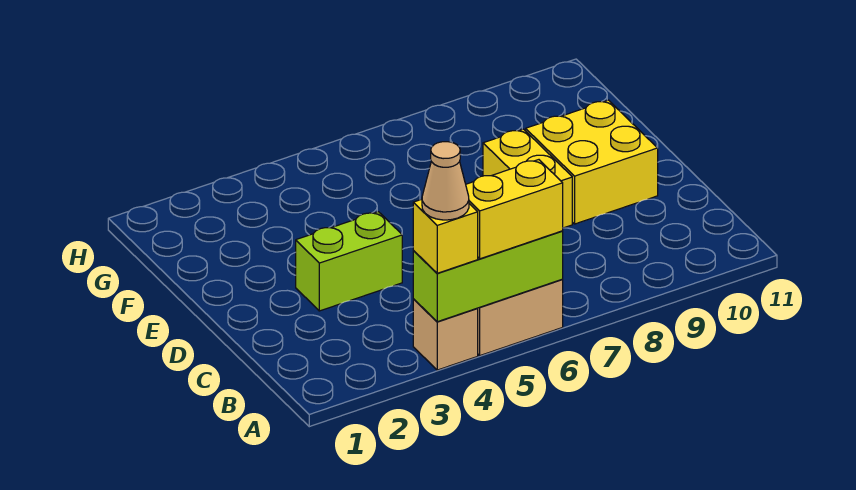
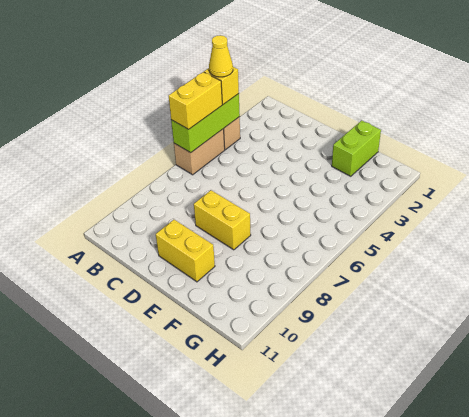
tan 1x1 cone [422,142,469,220] -> yellow 1x1 cone [209,35,233,77]
lime 1x2 brick [296,212,402,311] -> lime 1x2 brick moved to [332,121,381,176]
yellow 2x2 brick [526,100,658,224] -> yellow 1x2 brick [156,220,215,282]

